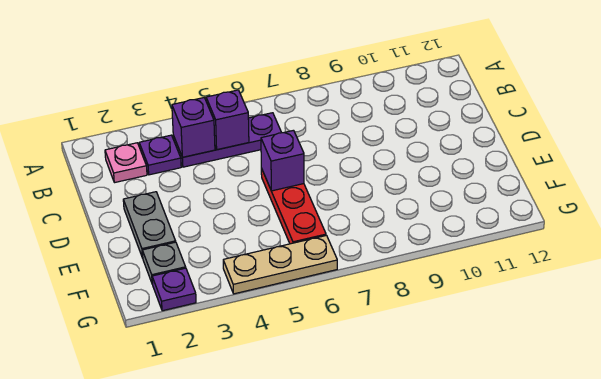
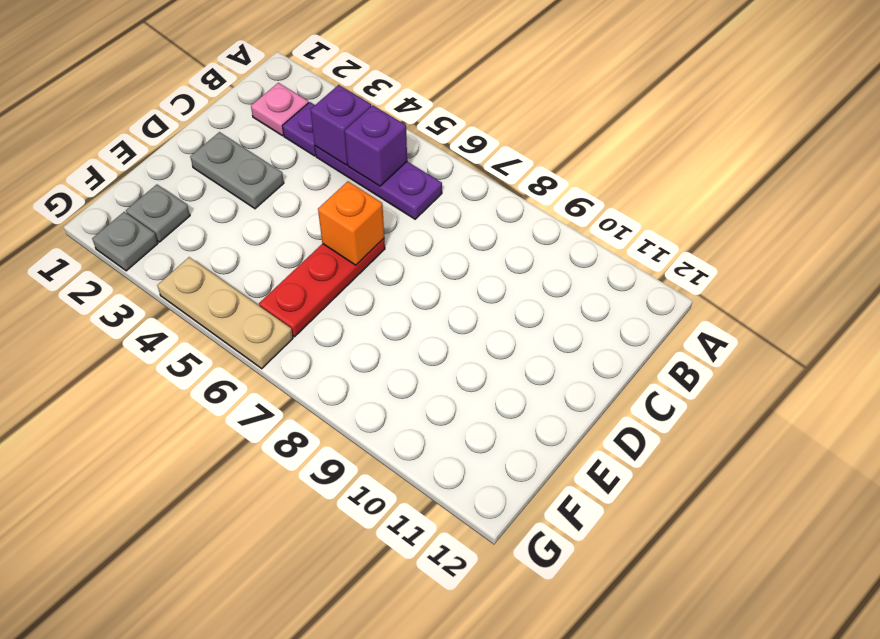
grey 1x2 plate [123,192,176,258] -> grey 1x2 plate turned to [190,132,284,209]
purple 1x1 brick [261,130,304,191] -> orange 1x1 brick [318,181,384,265]
purple 1x1 plate [152,268,196,311] -> grey 1x1 plate [92,212,158,271]

